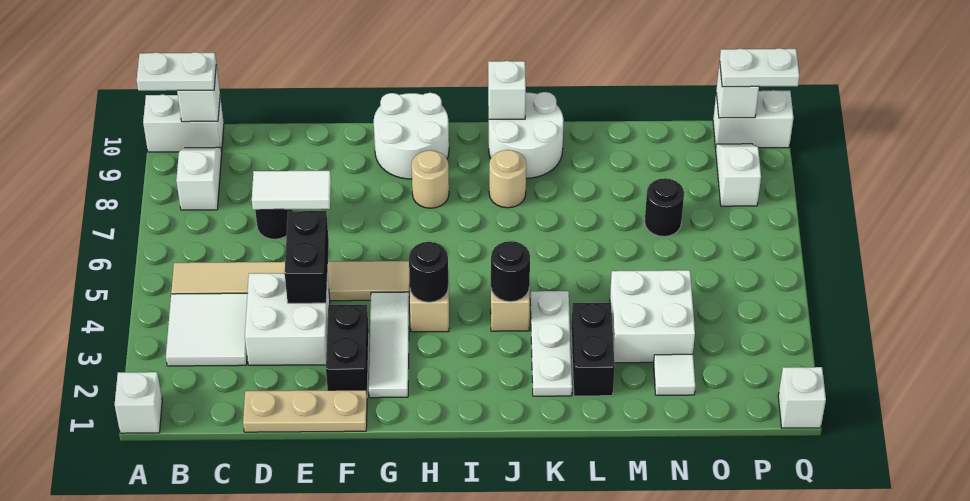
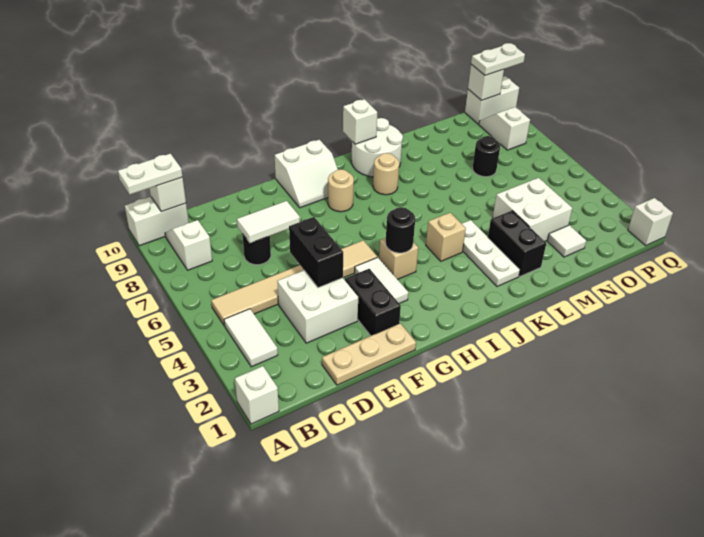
white 2x2 tile [166,293,248,366] -> white 1x2 tile [224,309,278,367]
white 1x3 tile [369,292,409,398] -> white 1x2 tile [355,257,408,303]
white 2x2 round brick [374,93,449,179] -> white 2x2 slope [275,140,338,208]
black 1x1 round brick [491,241,530,302] -> none

